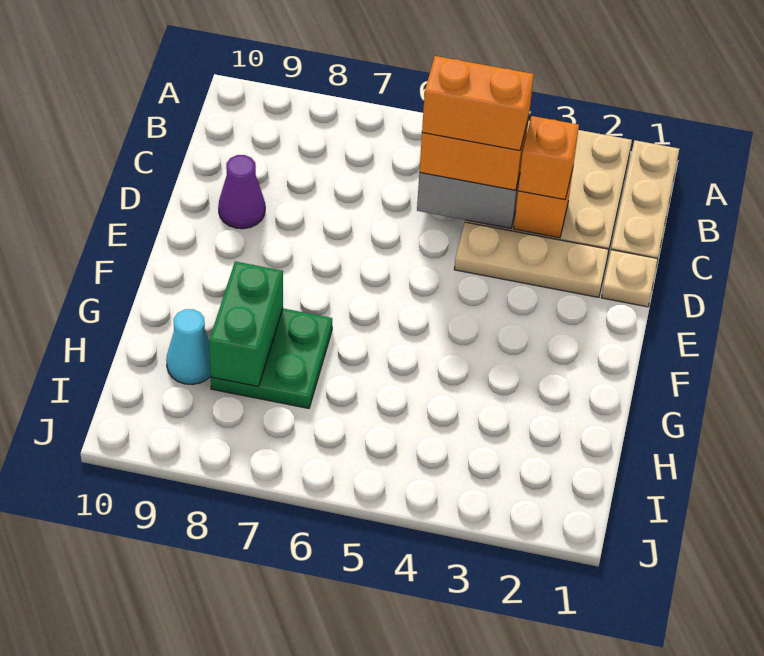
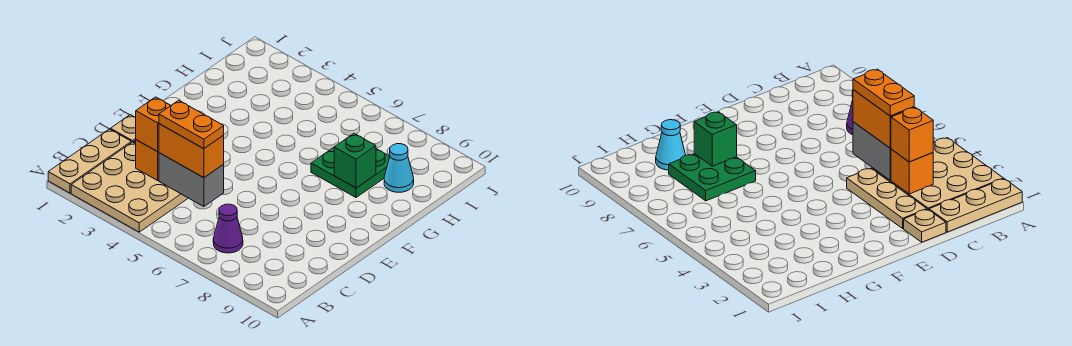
orange 1x2 brick [422,56,534,151] -> orange 1x2 plate [159,100,224,149]
purple 1x1 cone [218,155,265,229] -> purple 1x1 cone moved to [213,204,243,253]
green 1x2 brick [209,261,283,387] -> green 1x1 brick [334,134,376,188]

